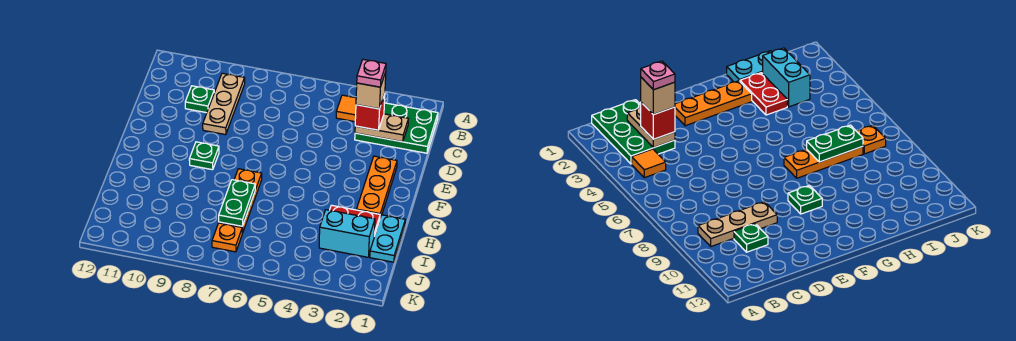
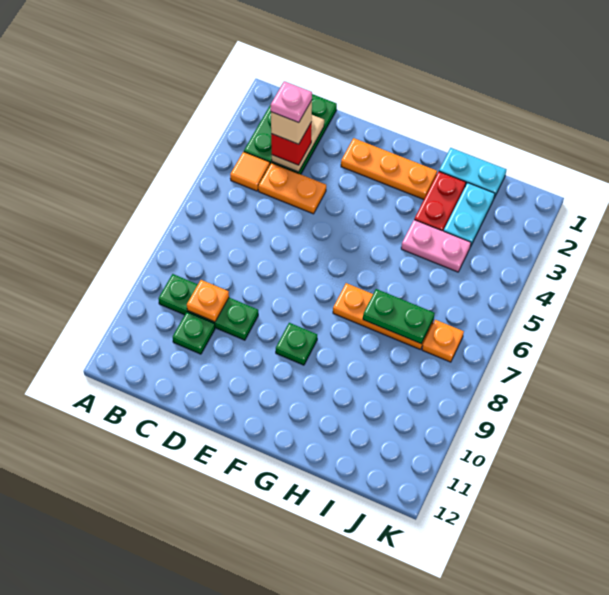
tan 1x3 plate [203,73,245,135] -> green 1x3 plate [158,274,258,340]
none -> orange 1x2 plate [258,163,326,214]
none -> orange 1x1 plate [187,280,229,322]
none -> pink 1x2 plate [401,220,471,272]
cyan 1x2 brick [319,210,375,257] -> cyan 1x2 plate [444,183,495,247]

